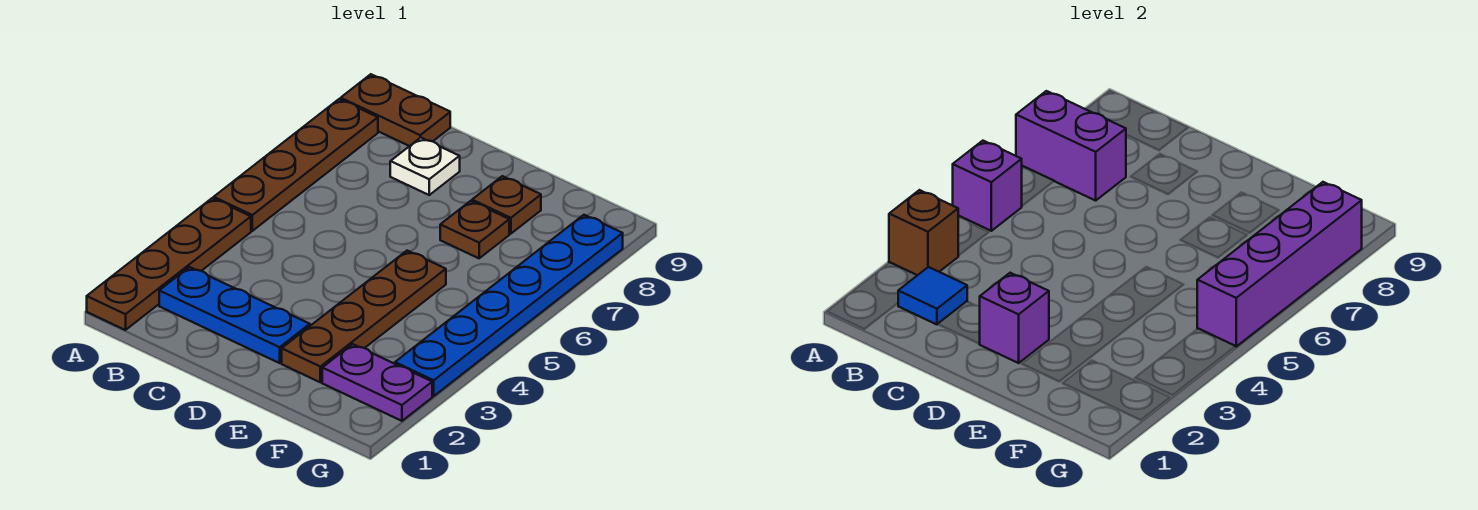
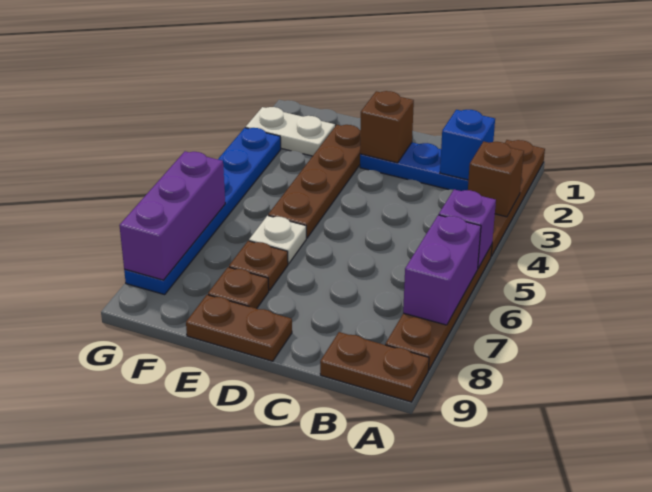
purple 1x2 brick [1016,91,1126,201] -> purple 1x2 brick turned to [403,215,481,325]
blue 1x1 tile [898,267,967,324] -> blue 1x1 brick [440,110,495,180]
white 1x1 plate [390,138,460,195] -> white 1x1 plate moved to [249,216,306,264]
purple 1x1 brick [980,273,1049,363] -> brown 1x1 brick [360,91,414,163]
none -> brown 1x2 plate [186,295,292,361]
purple 1x2 plate [322,344,432,421] -> white 1x2 plate [246,107,335,156]
purple 1x4 brick [1197,182,1362,346] -> purple 1x3 brick [119,151,225,280]

